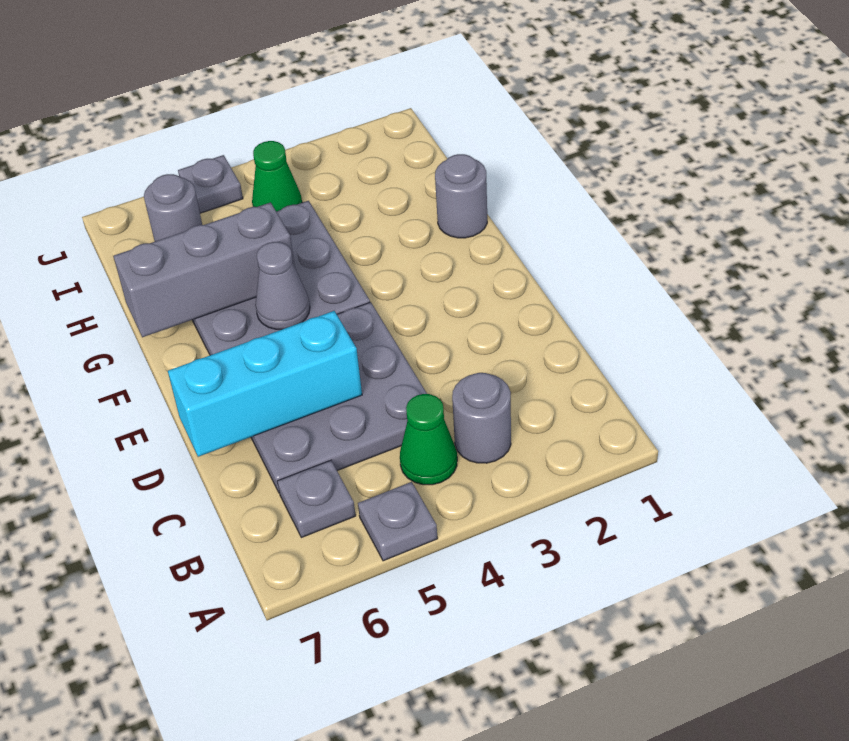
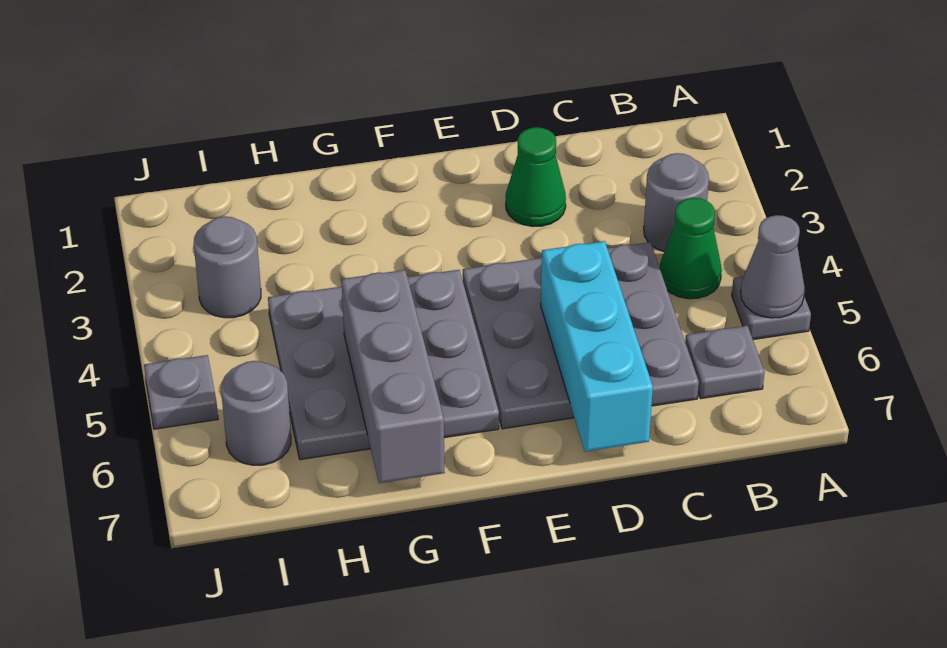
grey 1x1 cone [255,242,310,329] -> grey 1x1 cone moved to [741,215,805,318]
grey 1x1 round brick [435,154,487,238] -> grey 1x1 round brick moved to [194,216,261,318]
green 1x1 cone [252,141,302,211] -> green 1x1 cone moved to [506,127,566,227]

